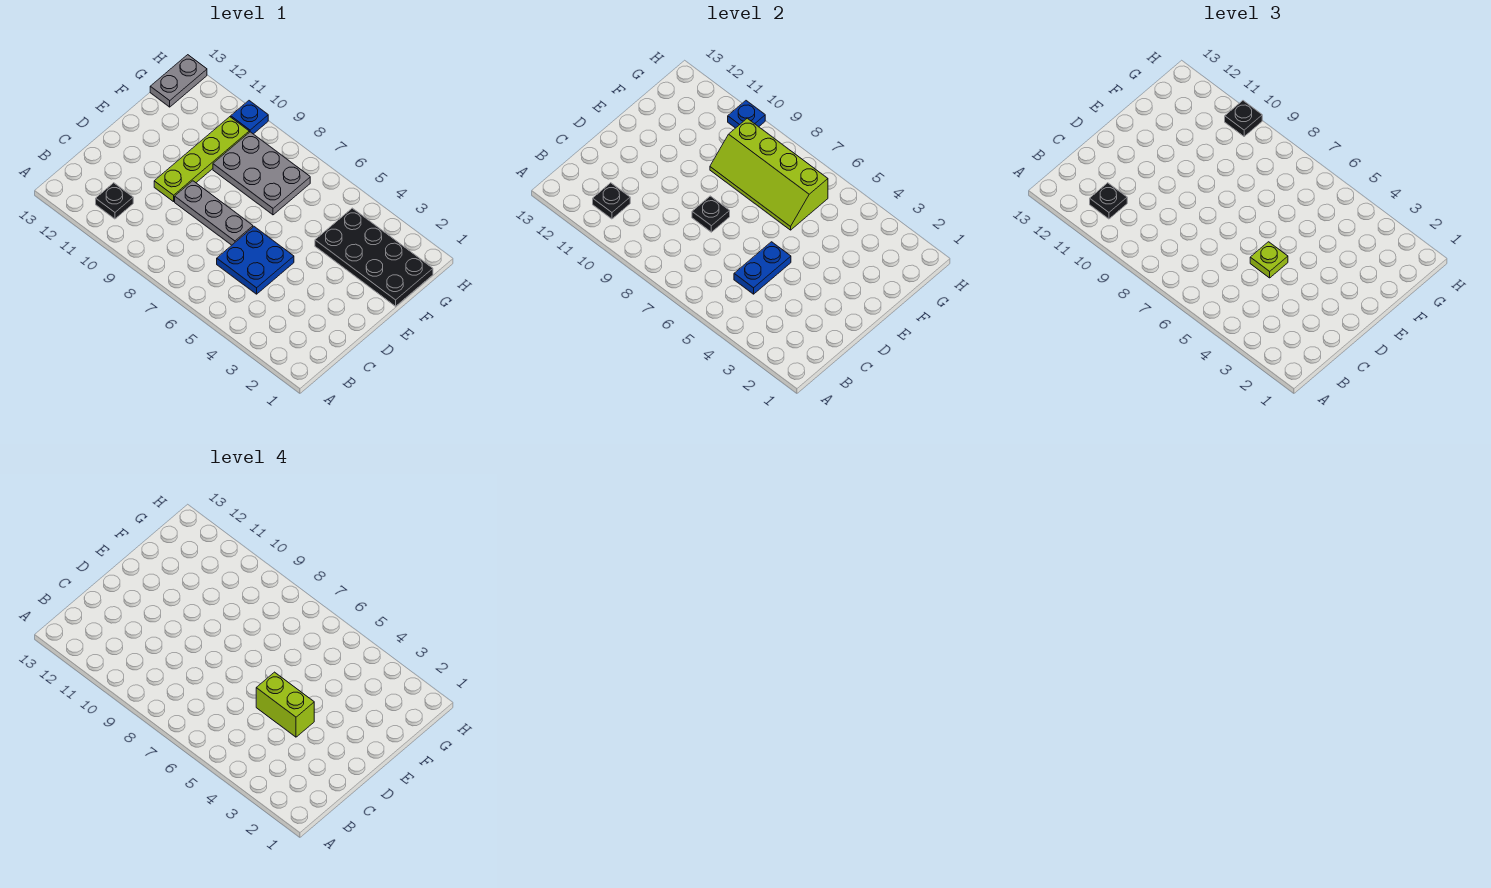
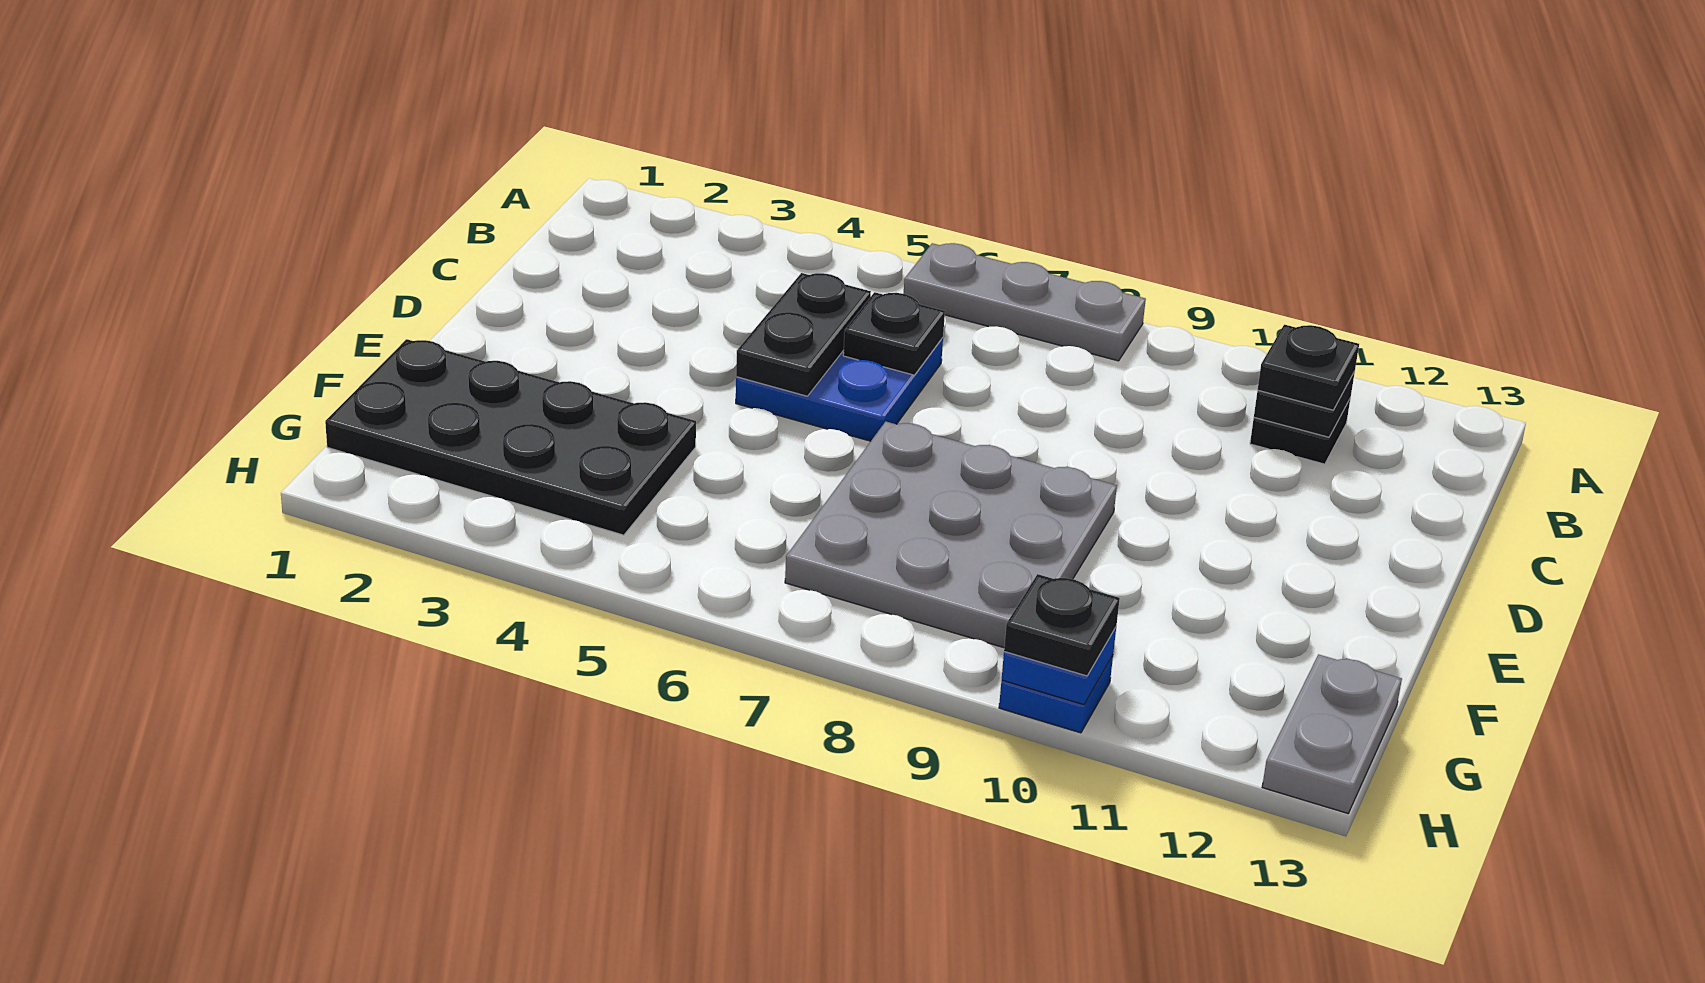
blue 1x2 plate [734,242,791,294] -> black 1x2 plate [736,273,871,396]
lime 1x2 brick [256,672,314,737] -> none
lime 1x1 plate [1250,242,1288,278] -> none
grey 1x3 plate [175,181,253,245] -> grey 1x3 plate moved to [904,243,1146,361]
black 1x1 plate [692,196,730,232] -> black 1x1 plate moved to [843,292,945,375]
lime 1x4 plate [154,117,249,202] -> none
lime 2x4 slope [710,118,828,230] -> none
grey 2x3 plate [213,132,310,215] -> grey 3x3 plate [785,421,1117,648]

